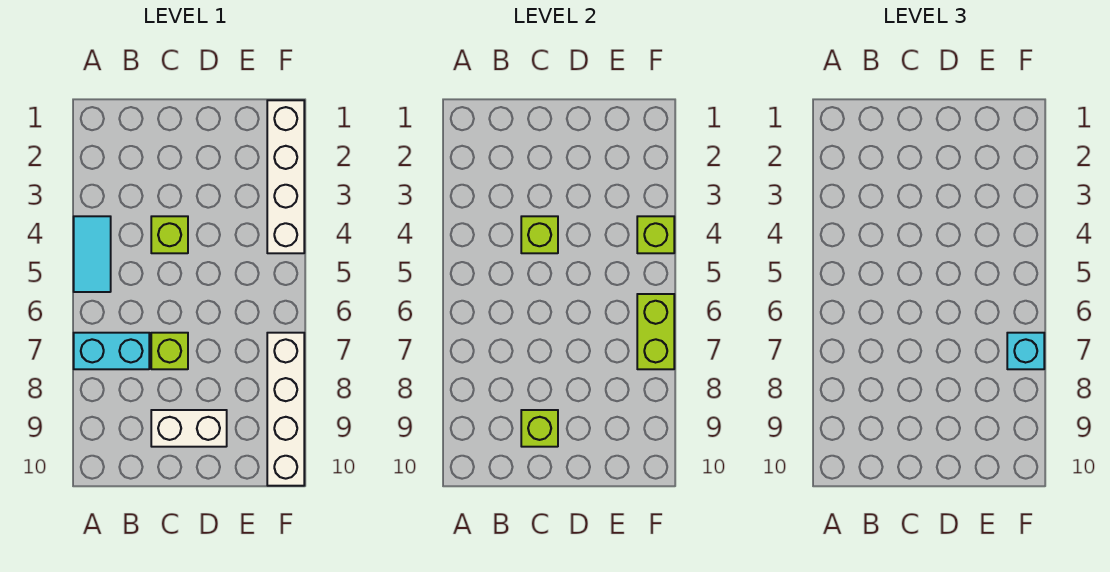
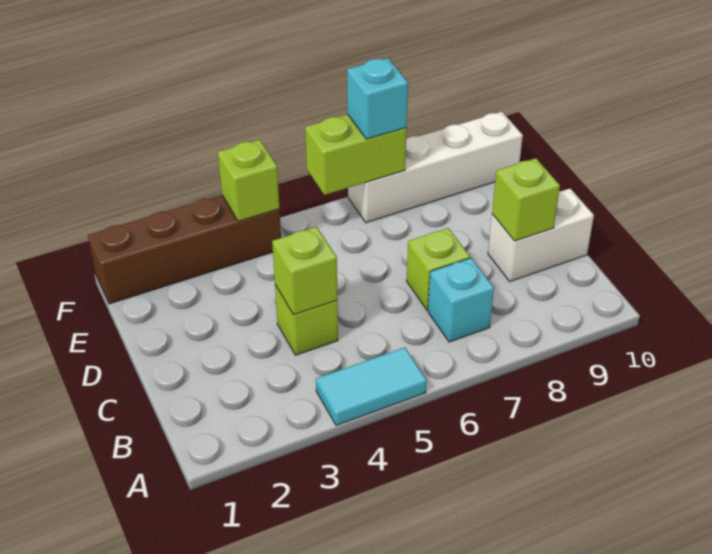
cyan 1x2 brick [74,333,149,369] -> cyan 1x1 brick [428,258,494,342]
white 1x2 brick [151,410,227,447] -> white 1x2 brick turned to [488,189,594,281]
white 1x4 brick [267,100,304,253] -> brown 1x4 brick [88,195,281,304]

